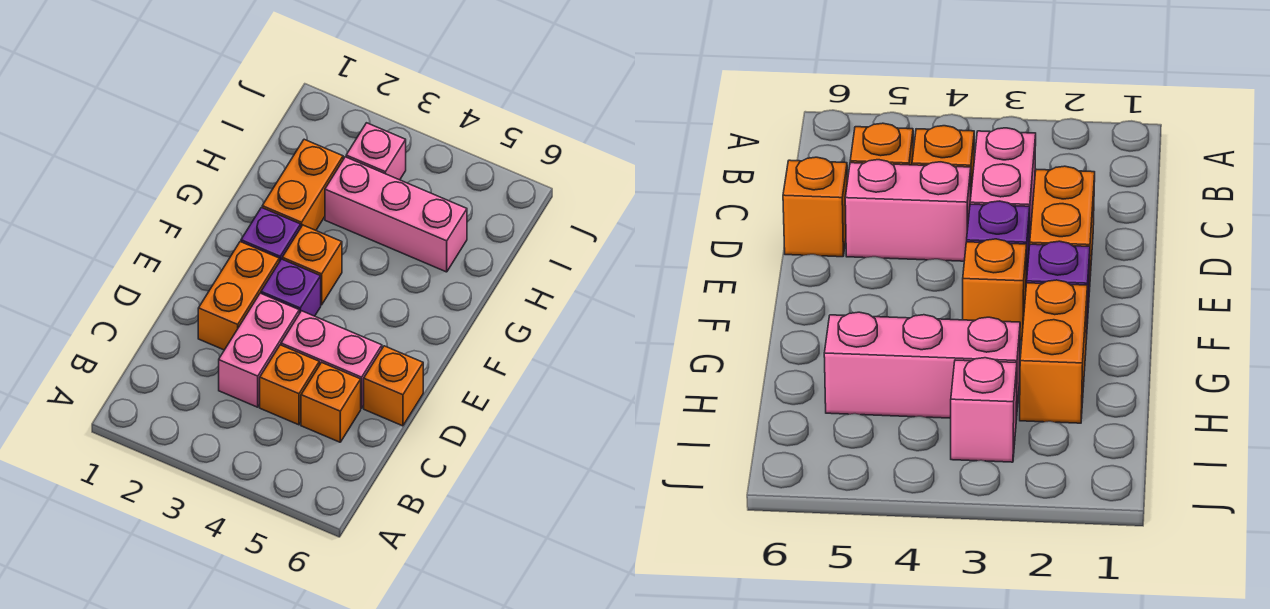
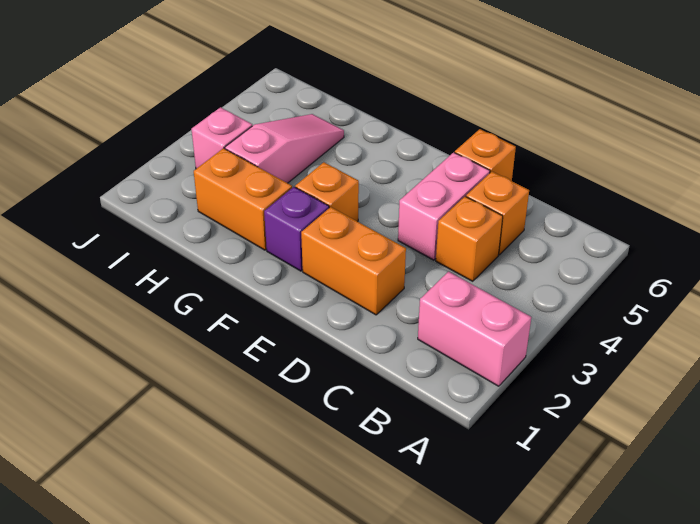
pink 1x2 brick [219,293,299,407] -> pink 1x2 brick moved to [418,271,531,386]
purple 1x1 brick [261,259,321,316] -> none
pink 1x3 brick [325,157,467,272] -> pink 1x3 slope [225,114,344,183]

